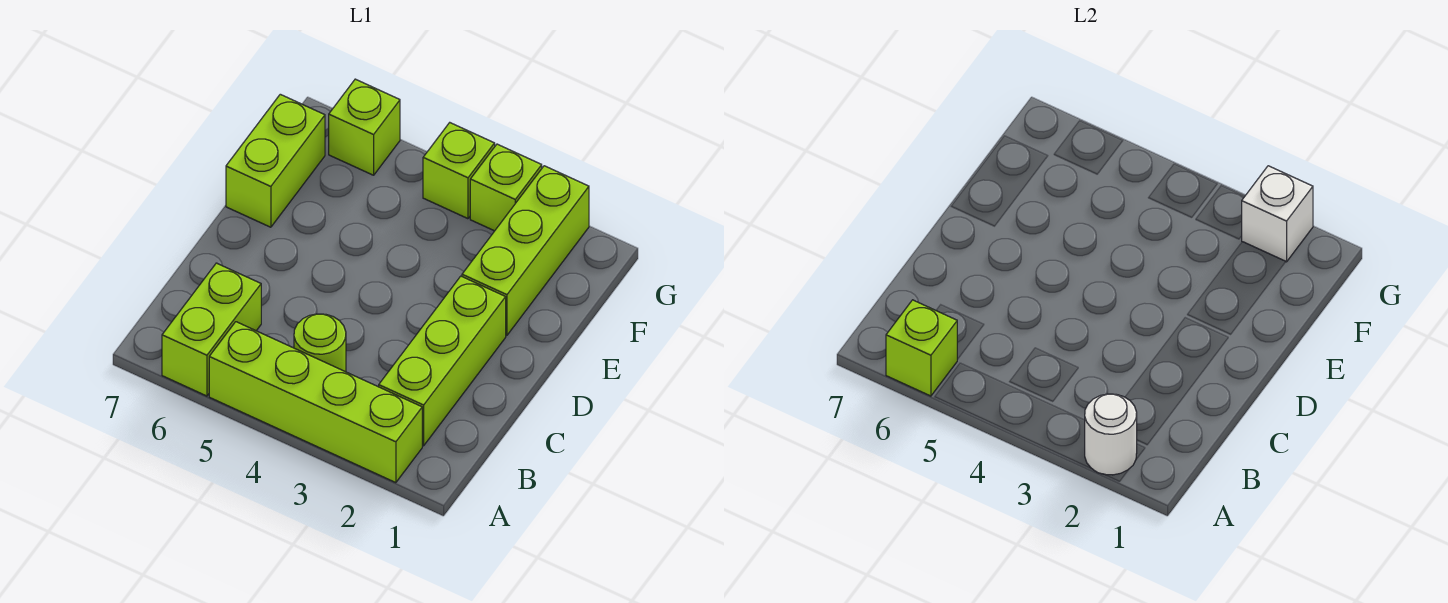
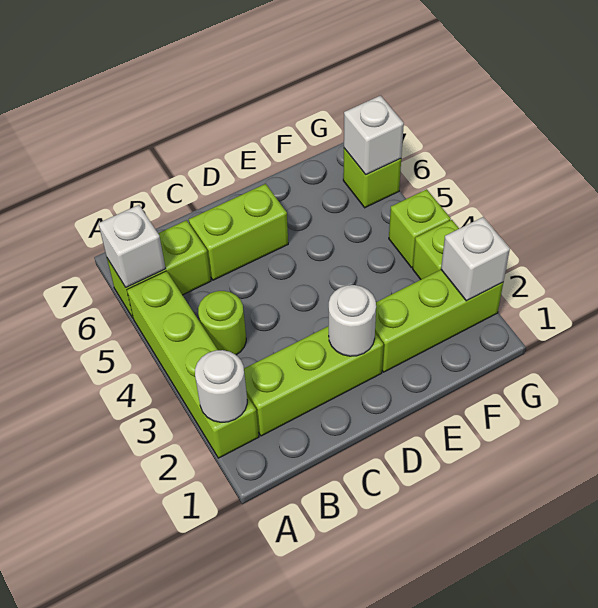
lime 1x1 brick [886,300,957,396] -> white 1x1 brick [98,205,166,287]
none -> white 1x1 round brick [329,285,376,356]
lime 1x2 brick [226,94,325,227] -> lime 1x2 brick moved to [189,184,288,280]
none -> white 1x1 brick [344,96,404,175]

